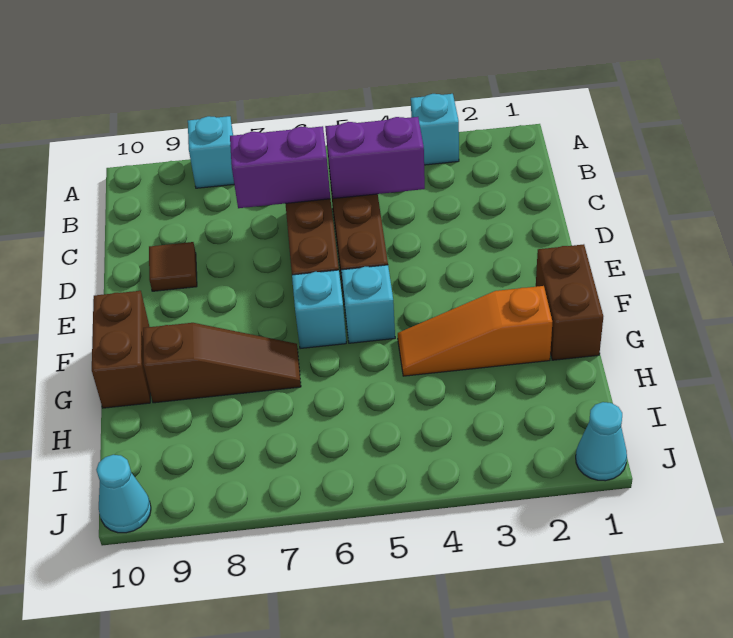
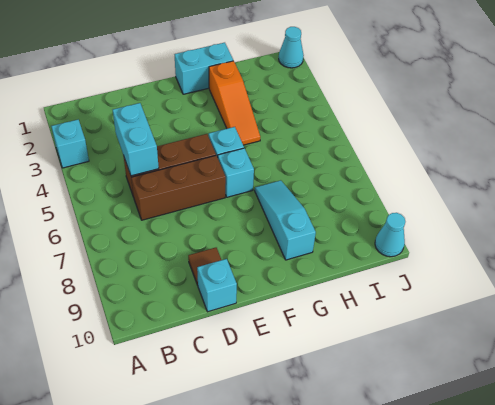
cyan 1x1 brick [188,116,234,188] -> cyan 1x1 brick moved to [197,259,237,312]
purple 1x2 brick [325,117,425,199] -> cyan 1x2 brick [113,103,159,176]
purple 1x2 brick [230,126,330,208] -> none
brown 1x2 brick [536,244,603,360] -> cyan 1x2 brick [175,43,233,94]
brown 1x2 brick [92,291,150,408] -> none
brown 1x3 slope [143,323,301,403] -> cyan 1x3 slope [255,180,316,260]

